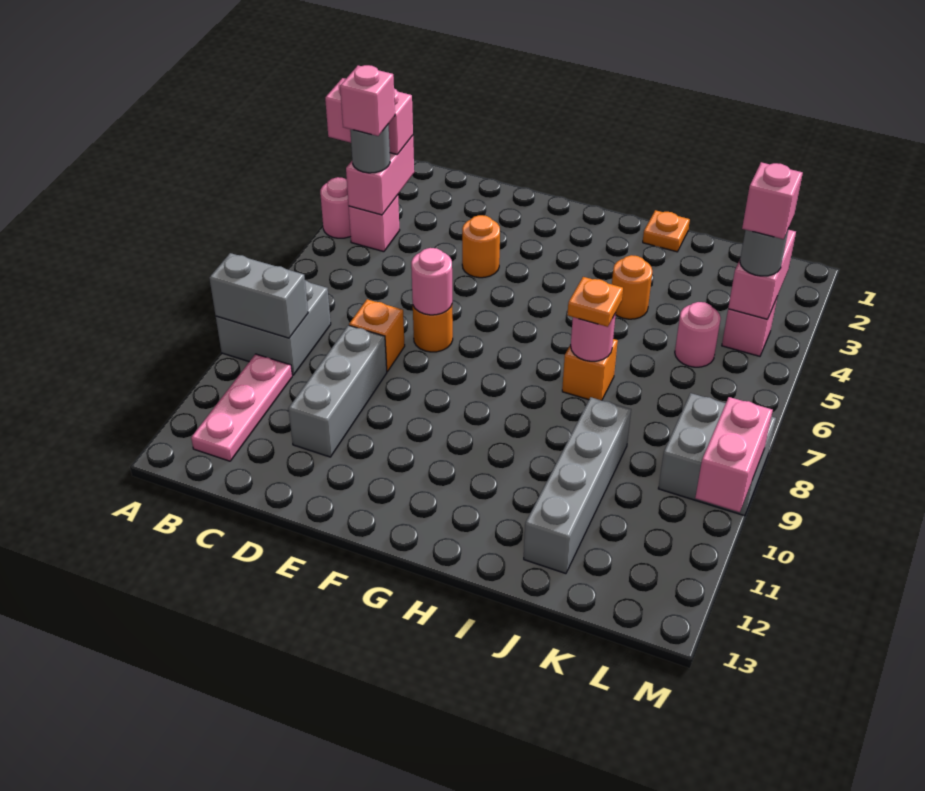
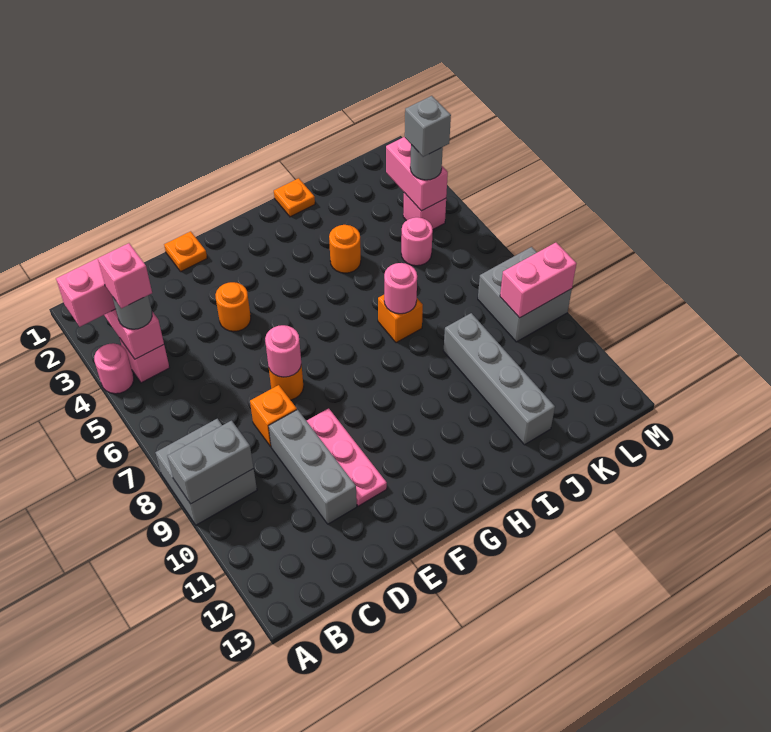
pink 1x3 plate [191,354,292,461] -> pink 1x3 plate moved to [307,408,387,506]
orange 1x1 plate [567,277,623,327] -> orange 1x1 plate moved to [164,231,207,272]
pink 1x1 brick [742,162,803,239] -> grey 1x1 brick [405,96,451,157]
pink 1x2 brick [695,397,773,512] -> pink 1x2 brick turned to [500,243,577,318]

